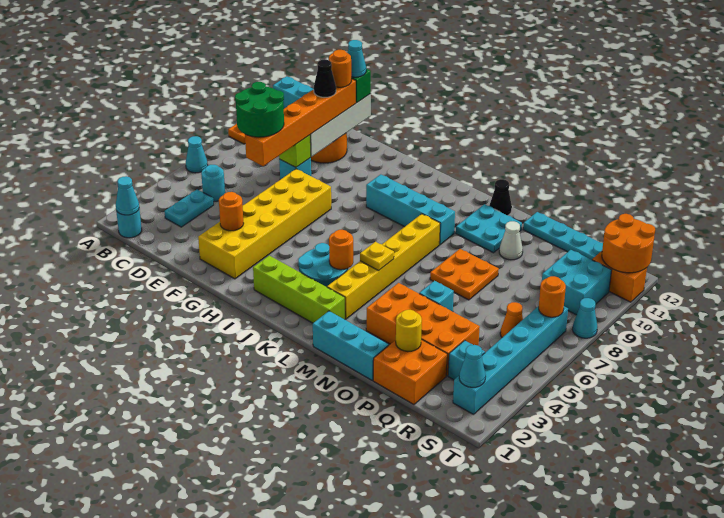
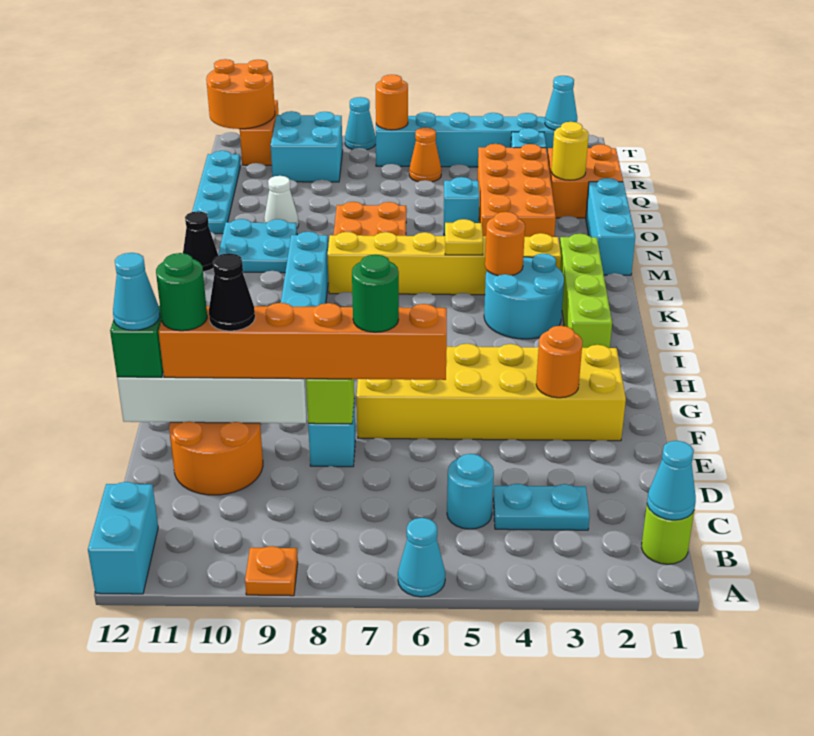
cyan 1x1 round brick [116,209,142,238] -> lime 1x1 round brick [642,505,694,564]
green 2x2 round brick [235,82,284,137] -> green 1x1 round brick [352,255,399,332]
orange 1x1 round brick [329,50,351,87] -> green 1x1 round brick [156,253,207,331]

